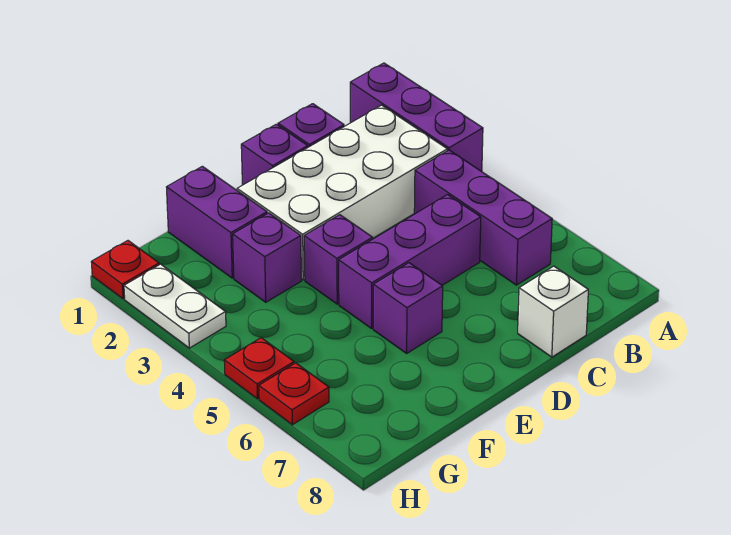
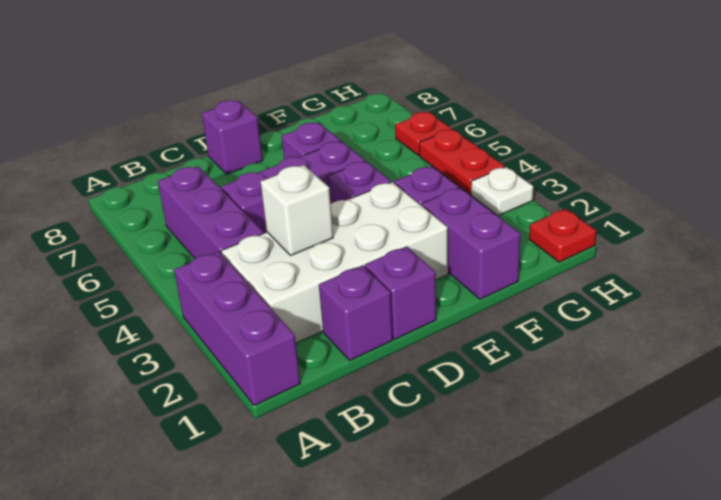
white 1x1 brick [518,266,588,357] -> white 1x1 brick moved to [261,165,333,255]
none -> purple 1x1 brick [202,100,263,174]
white 1x2 plate [124,264,226,348] -> white 1x1 plate [471,167,533,216]
red 1x1 plate [224,338,294,399] -> red 1x2 plate [419,129,505,194]

